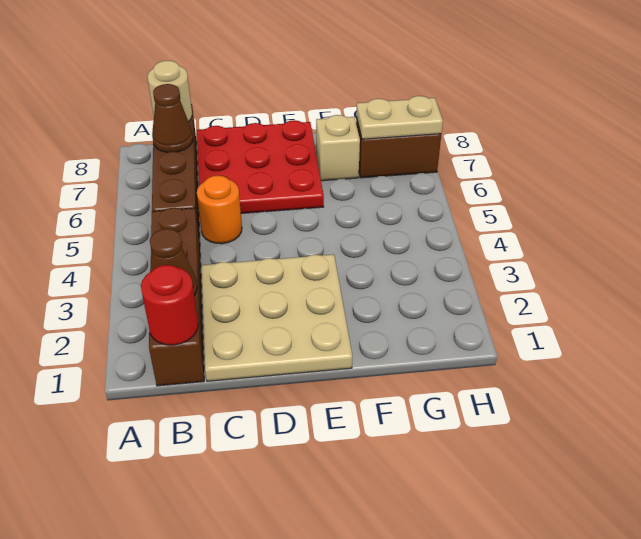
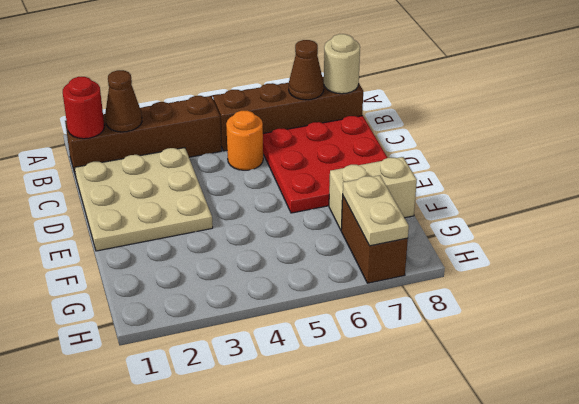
tan 1x1 brick [316,115,360,181] -> tan 1x2 brick [329,157,417,230]

